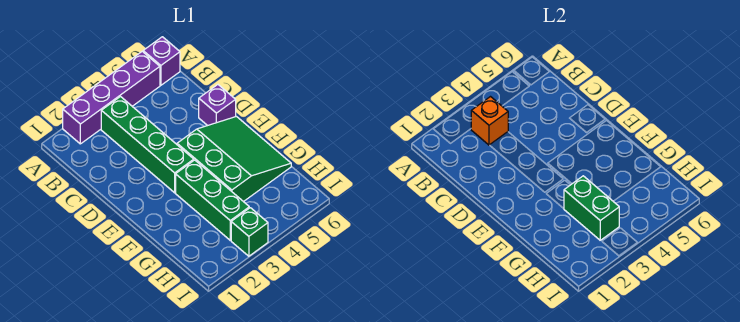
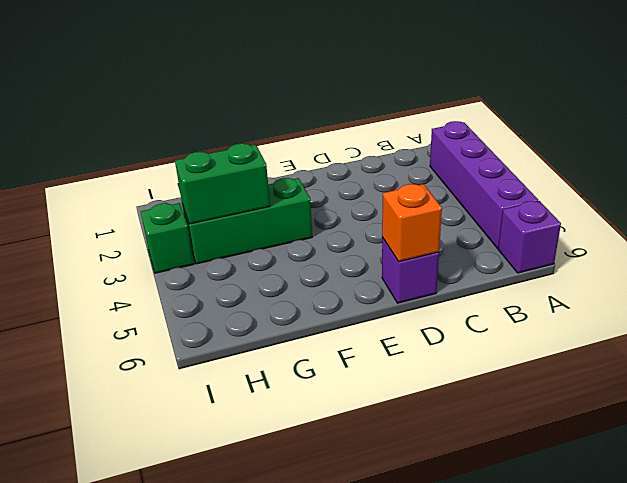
green 1x4 brick [101,97,194,193] -> none
orange 1x1 brick [471,97,508,145] -> orange 1x1 brick moved to [382,184,442,262]
green 3x3 slope [177,116,291,202] -> none

